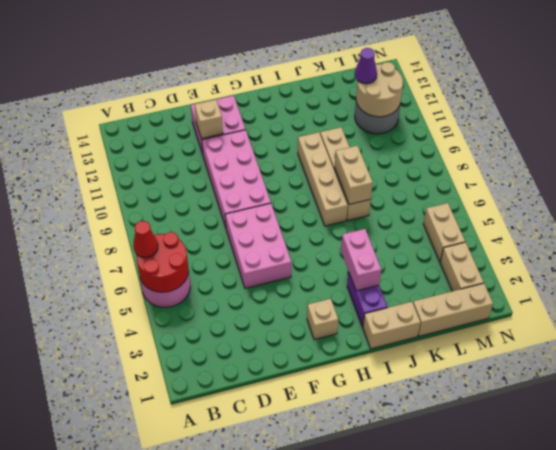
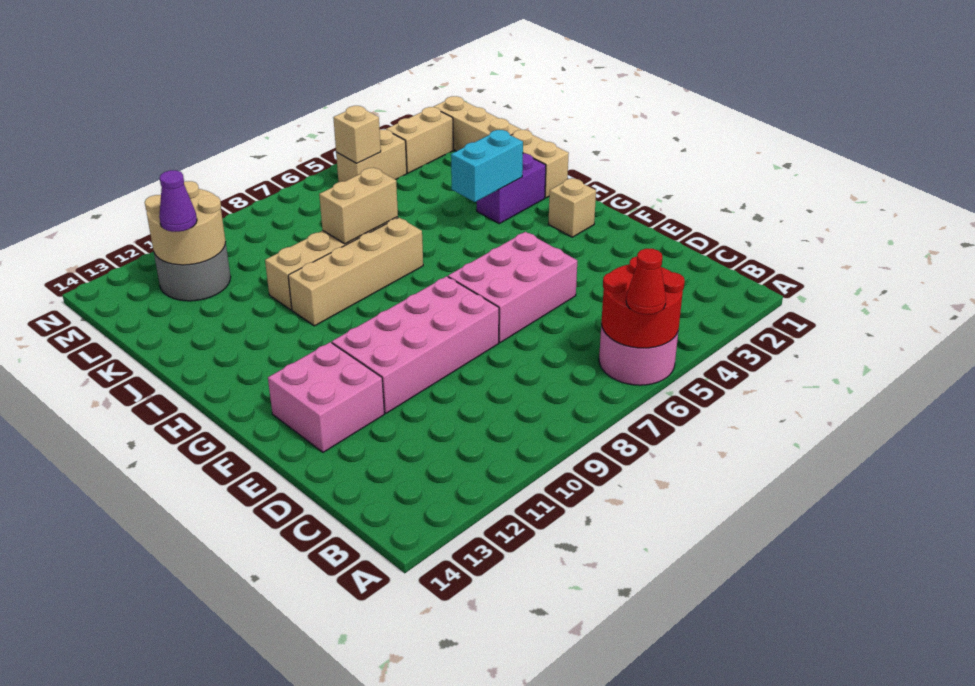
tan 1x1 brick [195,100,223,139] -> tan 1x1 brick moved to [333,106,381,163]
pink 1x2 brick [341,229,381,291] -> cyan 1x2 brick [451,130,523,202]

